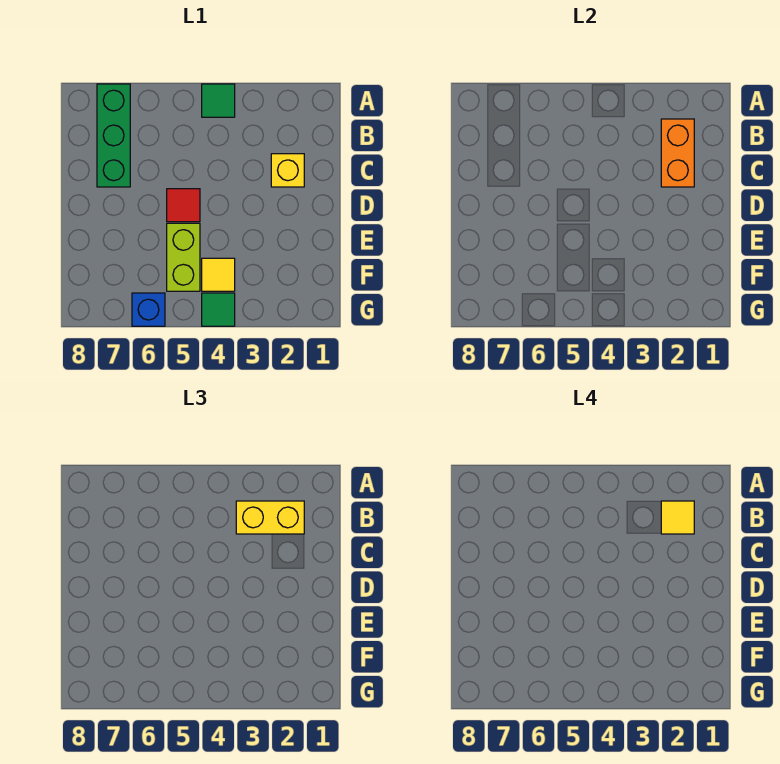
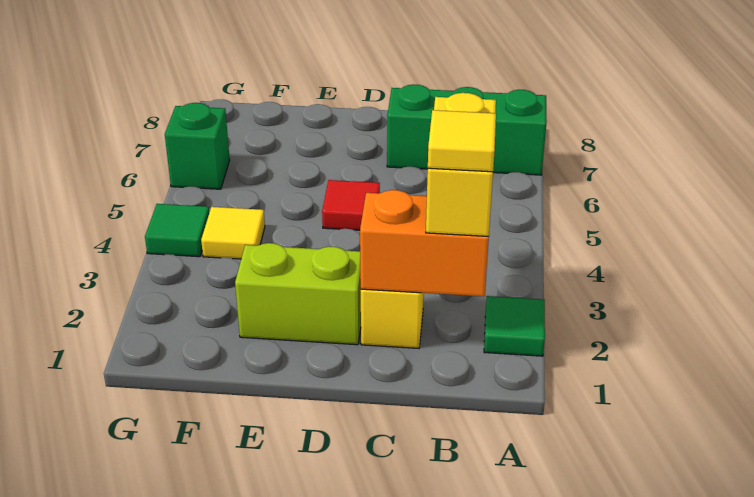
green 1x1 tile [202,84,235,117] -> green 1x1 tile moved to [484,296,545,356]
lime 1x2 brick [167,223,200,291] -> lime 1x2 brick moved to [235,243,361,345]
blue 1x1 brick [132,293,165,326] -> green 1x1 brick [165,103,230,189]

